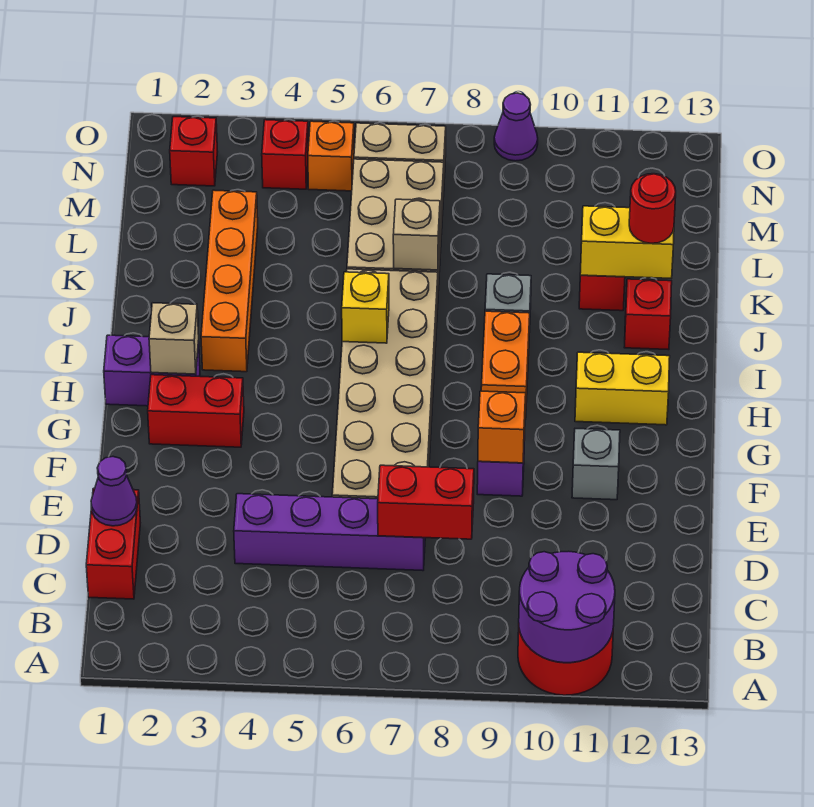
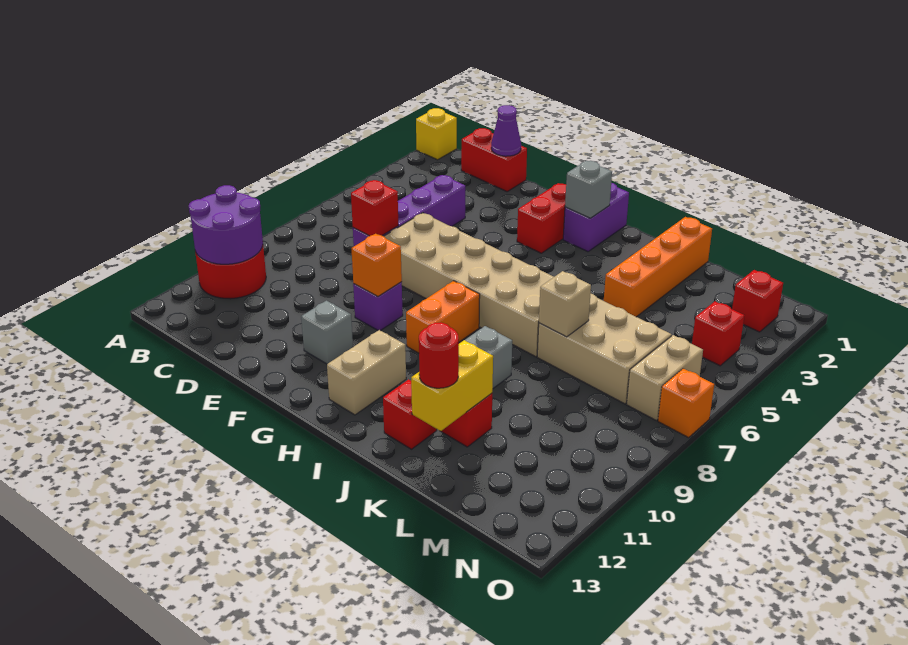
red 1x2 brick [378,465,474,539] -> red 1x1 brick [351,180,398,236]
tan 1x1 brick [149,303,199,374] -> grey 1x1 brick [565,161,612,218]
orange 1x2 brick [481,311,530,419] -> orange 1x2 brick turned to [406,281,480,353]
yellow 1x2 brick [575,352,670,425] -> tan 1x2 brick [327,330,406,415]
orange 1x4 brick [201,190,258,372] -> orange 1x4 brick turned to [604,217,712,317]
yellow 1x1 brick [342,272,389,343] -> yellow 1x1 brick moved to [416,108,457,160]
orange 1x1 brick [308,121,354,191] -> orange 1x1 brick moved to [658,369,714,438]
purple 1x1 cone [494,93,538,161] -> none

